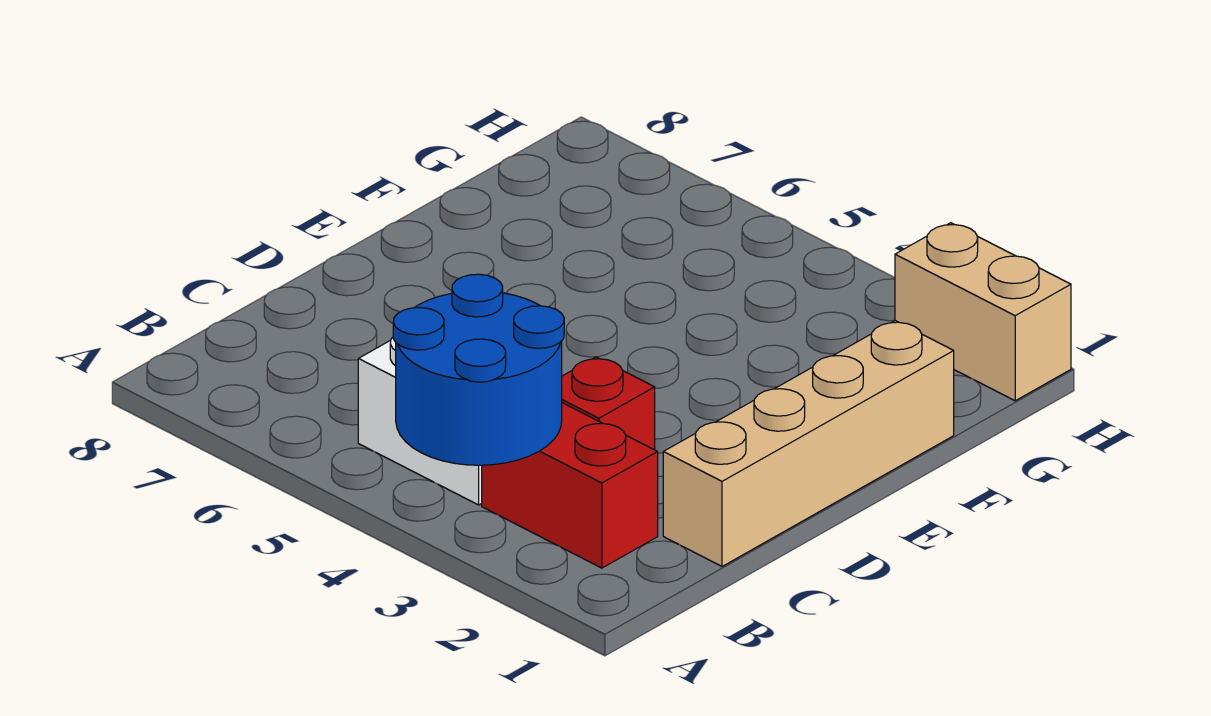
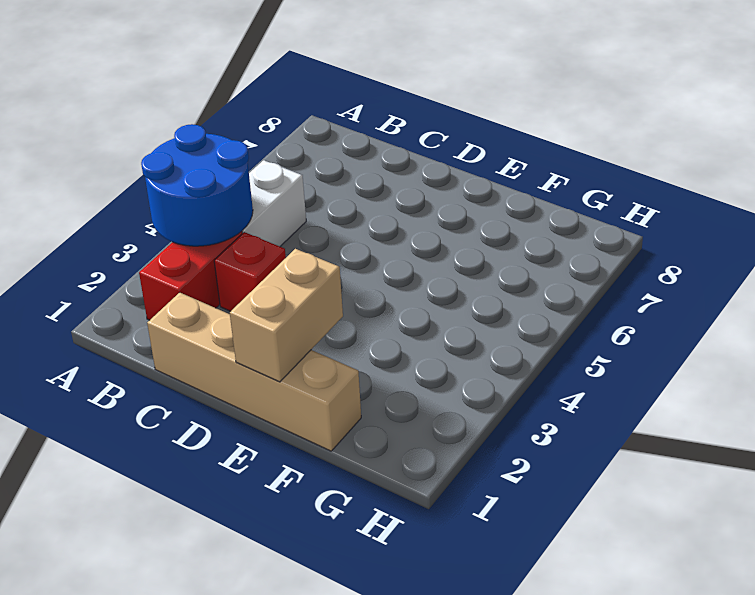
tan 1x2 brick [895,223,1071,401] -> tan 1x2 brick moved to [230,249,343,382]

